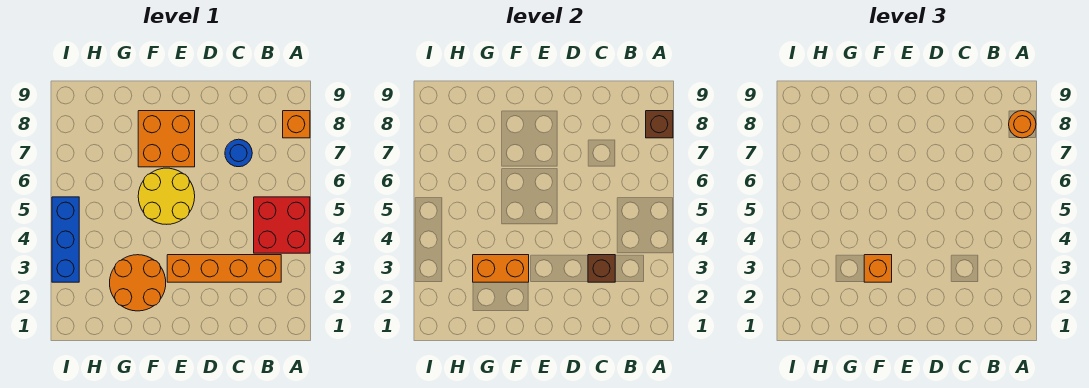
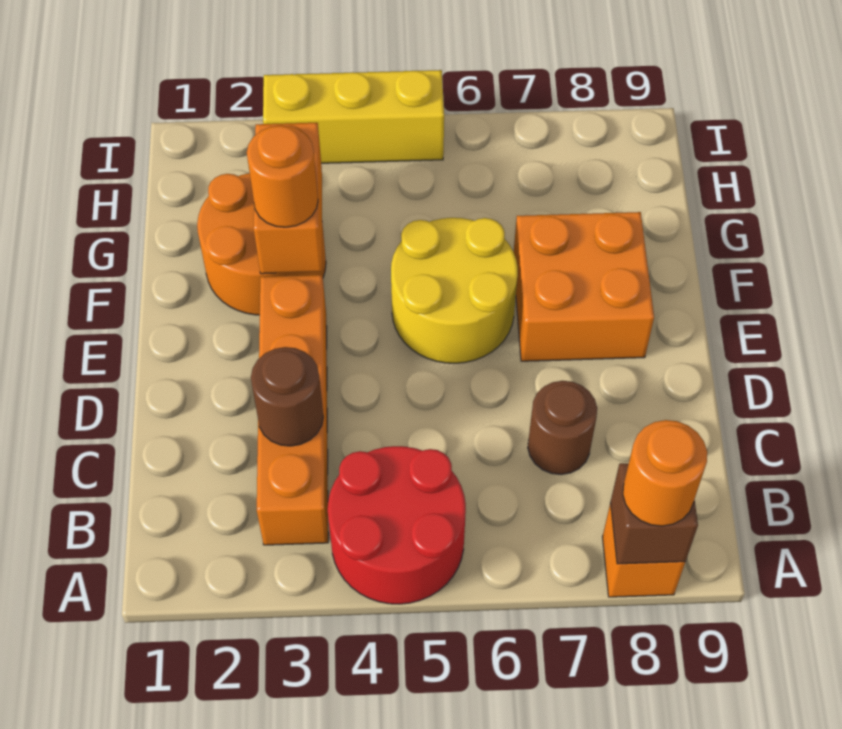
red 2x2 brick [254,197,310,253] -> red 2x2 round brick [328,446,466,604]
brown 1x1 brick [588,255,615,282] -> brown 1x1 round brick [251,347,323,446]
blue 1x1 round brick [225,139,252,167] -> brown 1x1 round brick [528,381,597,475]
orange 1x1 brick [864,255,892,282] -> orange 1x1 round brick [247,125,318,227]
blue 1x3 brick [52,197,79,282] -> yellow 1x3 brick [263,70,444,163]

